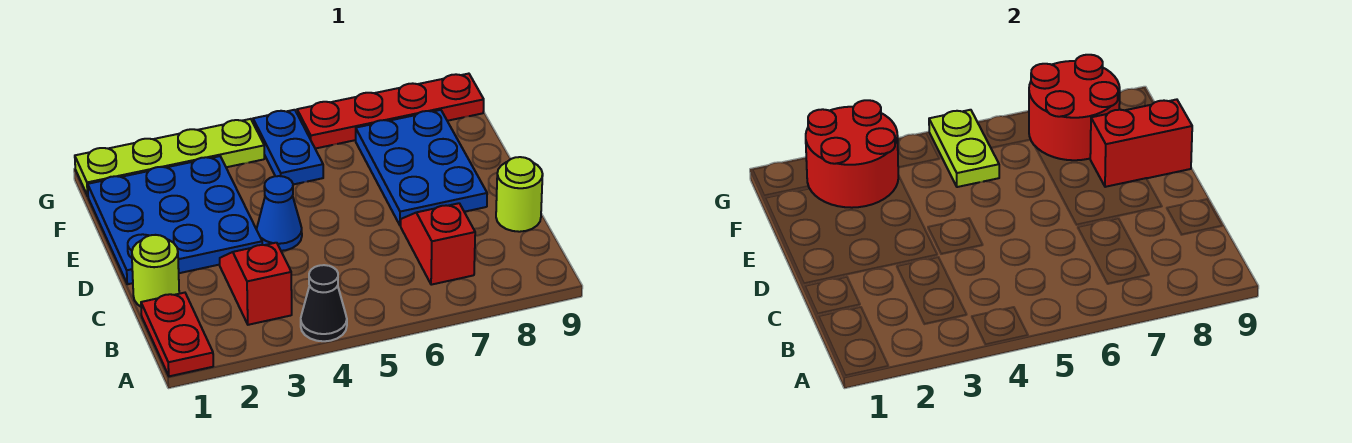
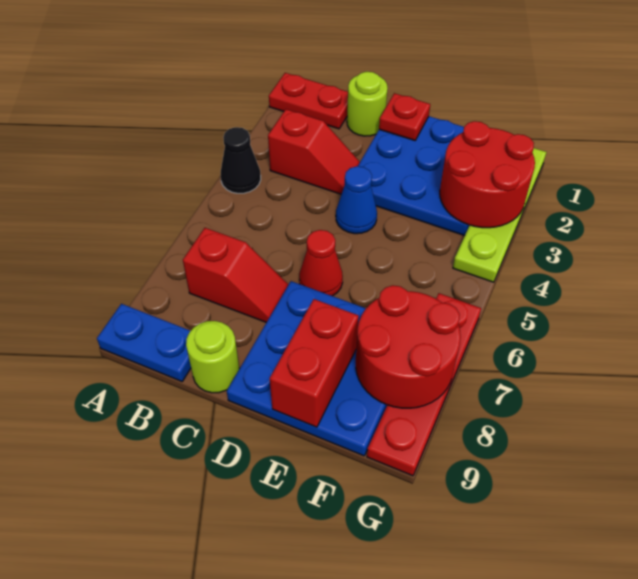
none -> red 1x1 plate [379,93,430,140]
none -> red 1x1 cone [299,230,343,296]
blue 2x3 plate [356,110,487,226] -> blue 3x3 plate [227,281,387,456]
blue 1x2 plate [253,110,323,184] -> blue 1x2 plate moved to [97,304,191,381]
lime 1x2 plate [929,110,999,187] -> none

